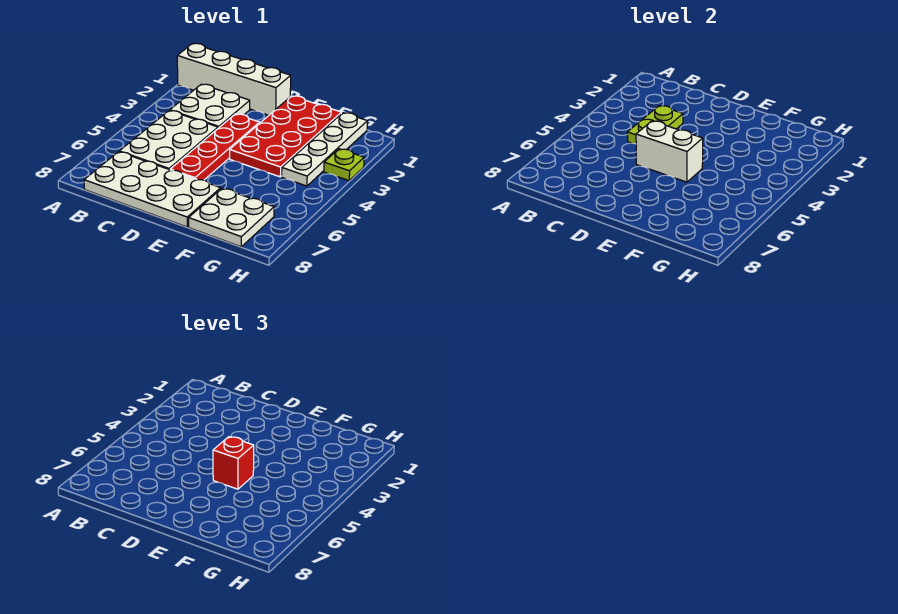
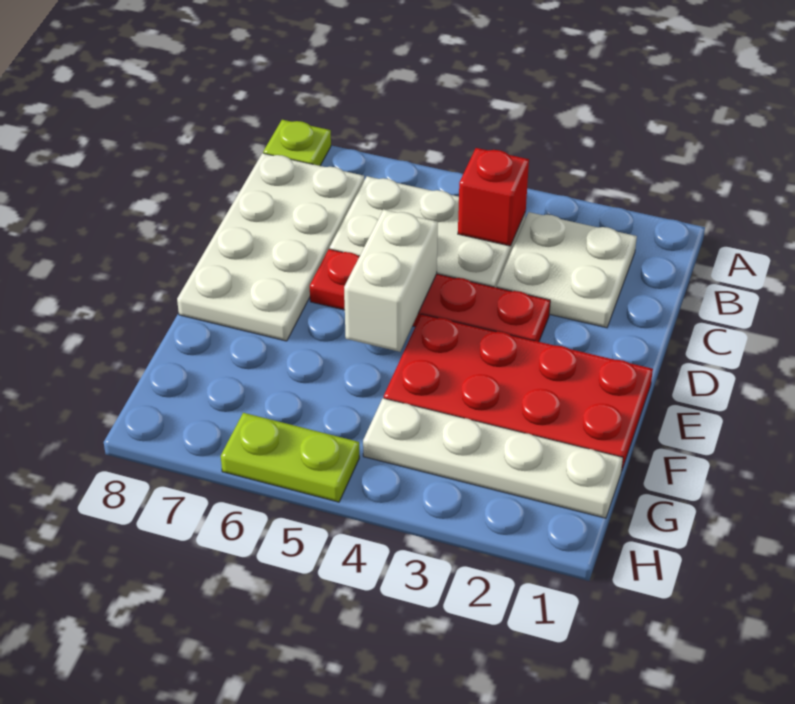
white 1x4 brick [177,43,291,115] -> none
lime 1x2 plate [627,106,683,144] -> lime 1x2 plate moved to [221,413,359,502]
red 1x1 brick [213,437,254,489] -> red 1x1 brick moved to [458,148,529,246]
white 2x2 plate [189,188,274,247] -> none
lime 1x1 plate [324,149,364,181] -> lime 1x1 plate moved to [263,120,331,166]

